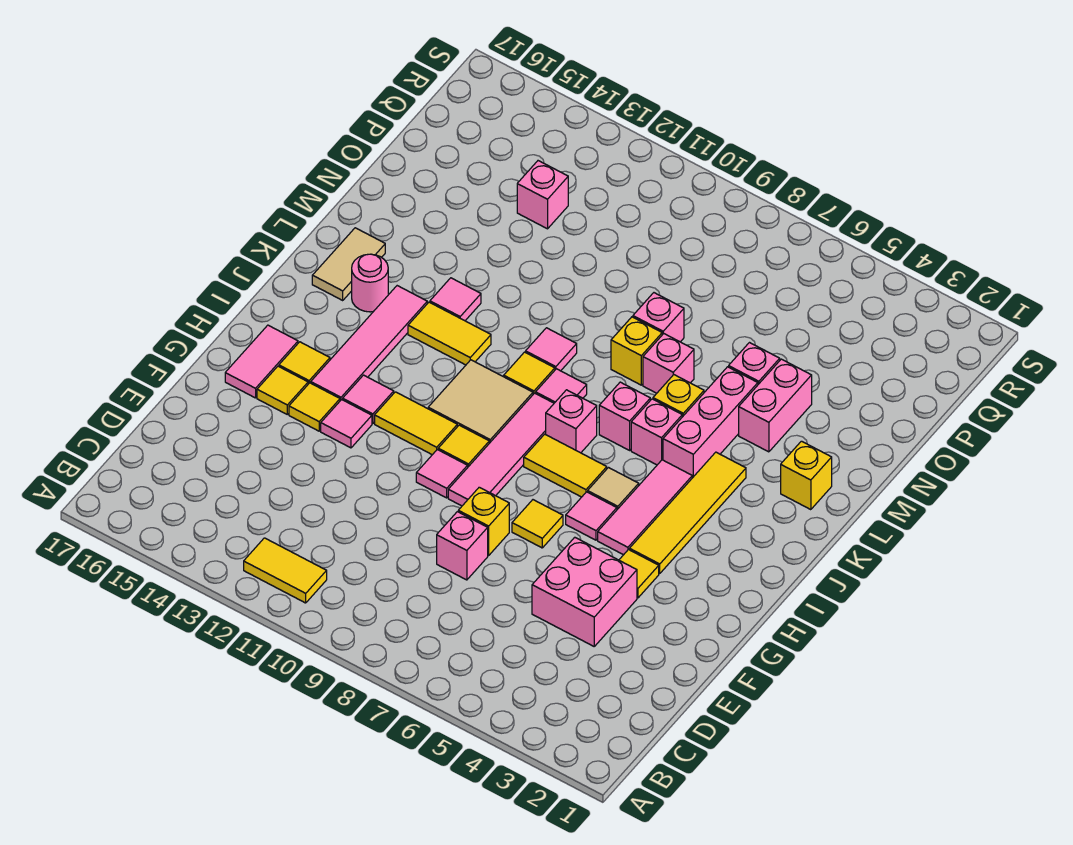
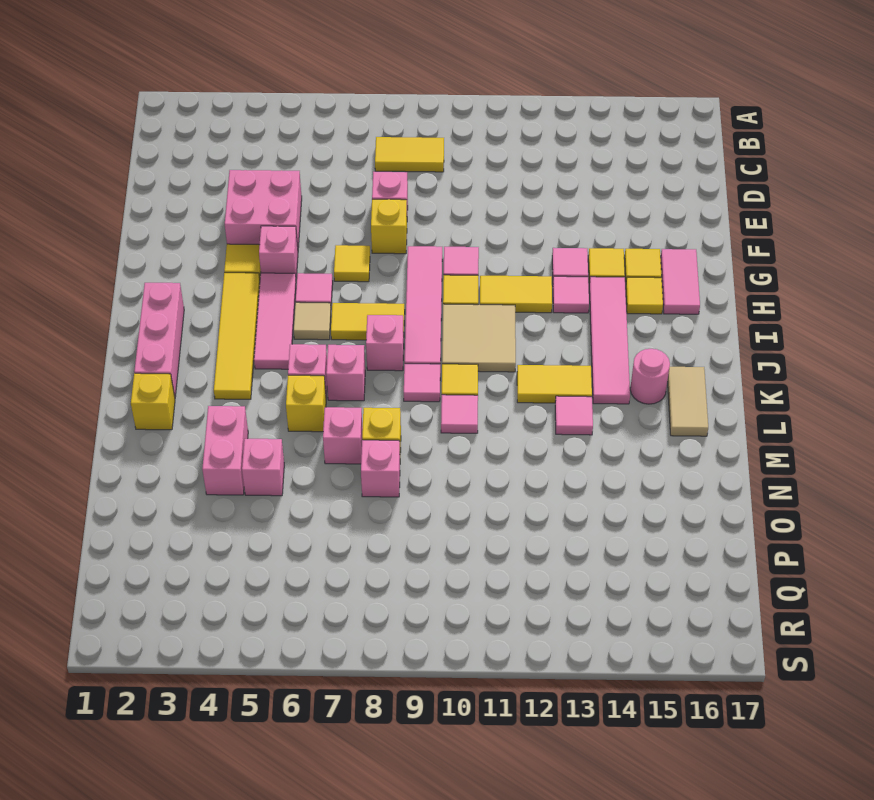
yellow 1x2 tile [244,538,327,603] -> yellow 1x2 tile moved to [375,137,444,172]
pink 1x3 brick [663,367,758,478] -> pink 1x3 brick moved to [134,283,184,397]
pink 1x1 brick [517,161,568,229] -> pink 1x1 brick moved to [259,226,298,278]

